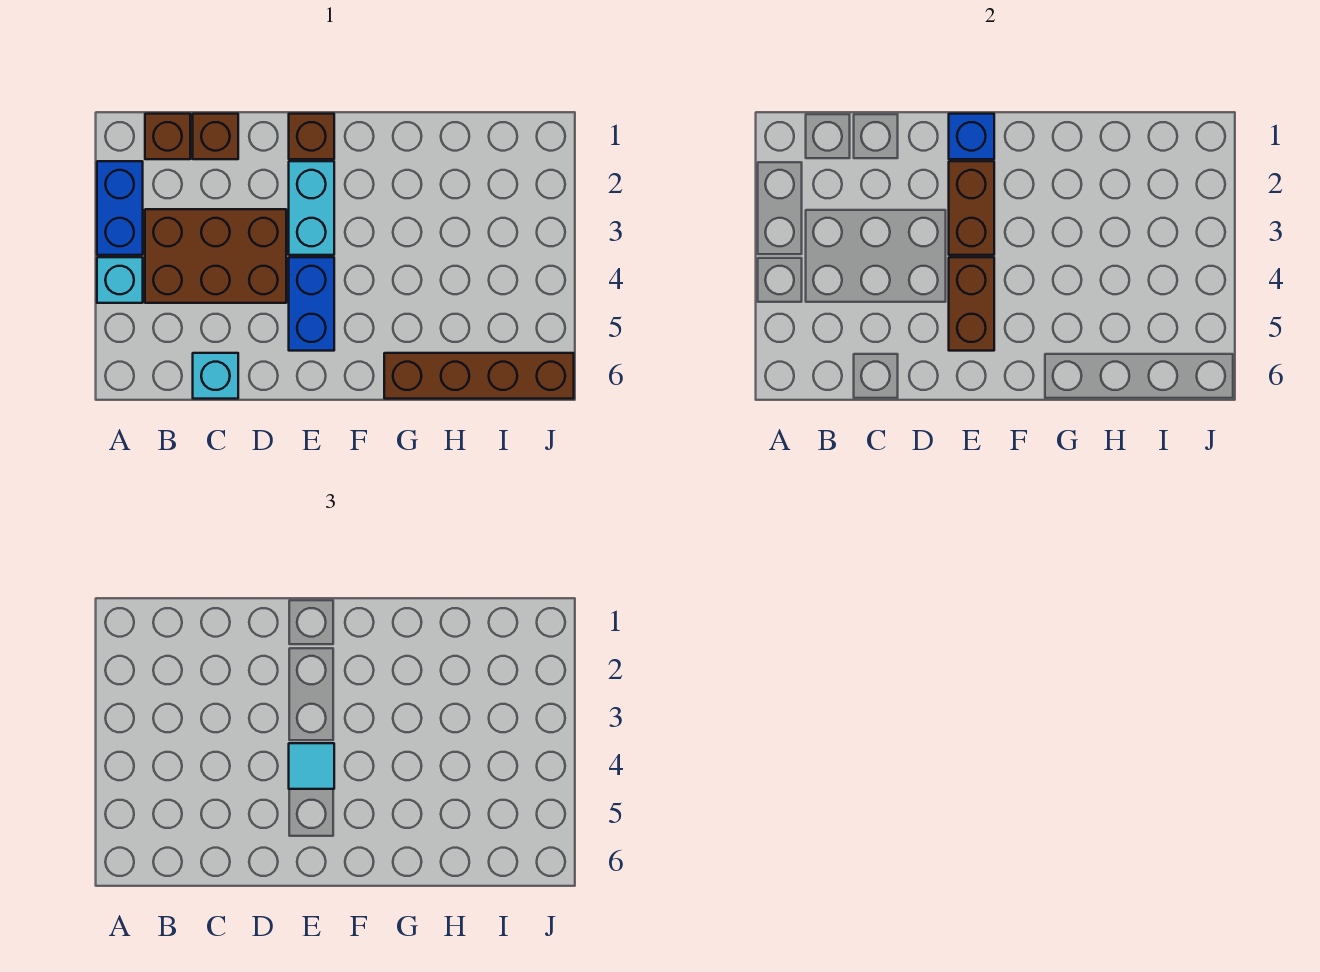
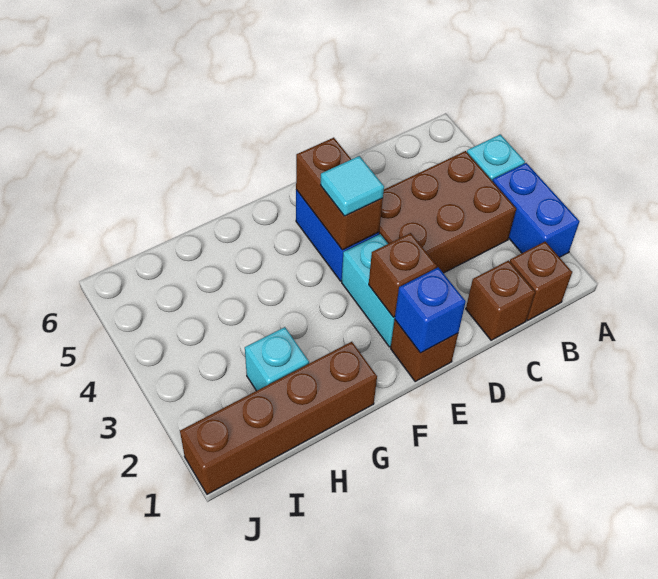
cyan 1x1 brick [193,353,238,399] -> cyan 1x1 brick moved to [245,327,309,391]
brown 1x2 brick [949,161,994,255] -> brown 1x1 brick [369,233,437,317]
brown 1x4 brick [384,353,574,399] -> brown 1x4 brick moved to [180,342,377,494]

